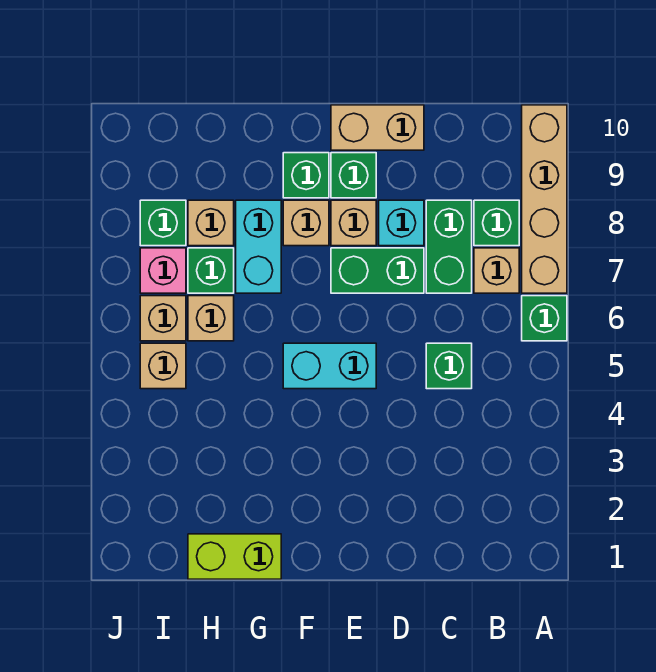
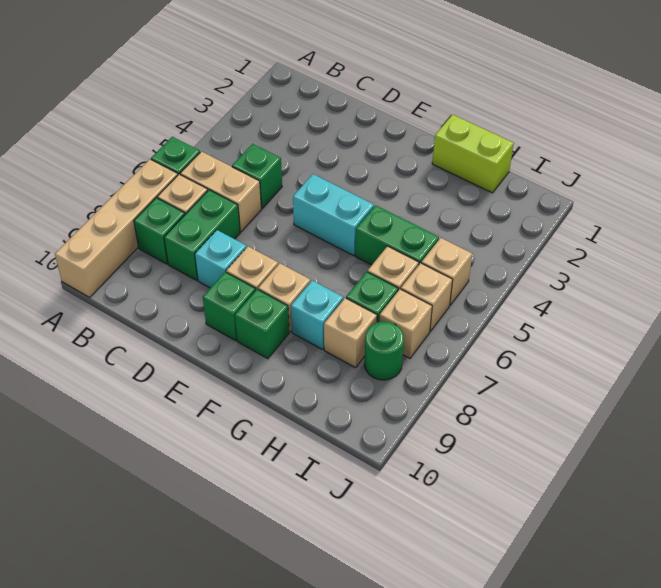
green 1x2 brick [331,248,424,293] -> green 1x2 brick moved to [355,205,439,265]
tan 1x2 brick [331,105,424,150] -> tan 1x2 brick moved to [180,152,261,232]
cyan 1x2 brick [236,200,281,293] -> cyan 1x1 brick [291,281,343,350]
pink 1x1 brick [140,248,186,293] -> tan 1x1 brick [379,289,432,358]
green 1x1 brick [140,200,186,246] -> green 1x1 round brick [364,322,404,380]

